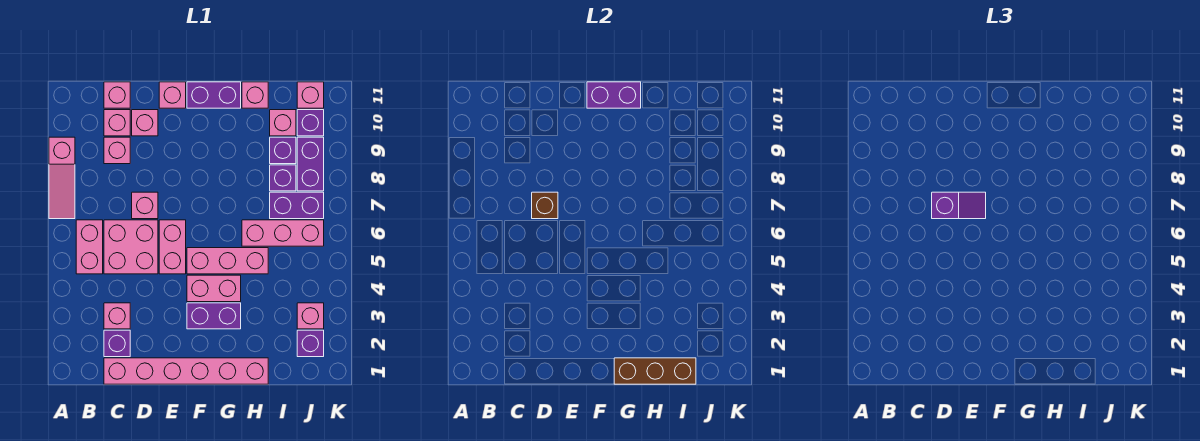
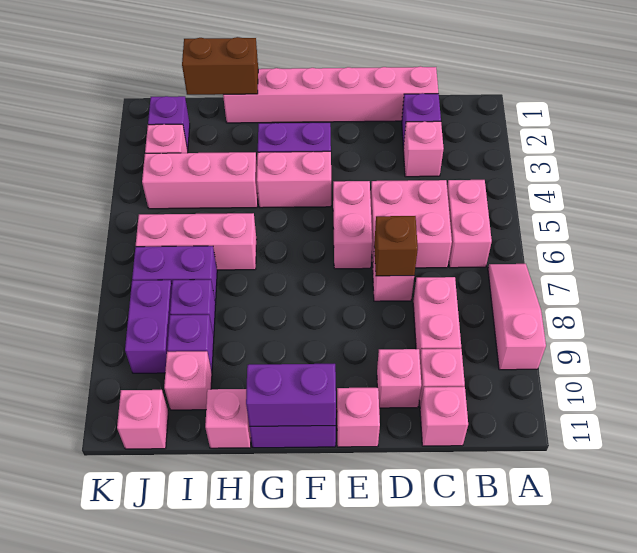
pink 1x1 brick [104,137,130,164] -> pink 1x2 brick [413,277,461,354]
purple 1x2 slope [932,192,986,219] -> none
pink 1x3 brick [187,248,268,274] -> pink 1x3 brick moved to [142,152,258,209]
brown 1x3 brick [614,358,696,384] -> brown 1x2 brick [182,37,258,95]
purple 1x1 brick [297,110,324,136] -> none

